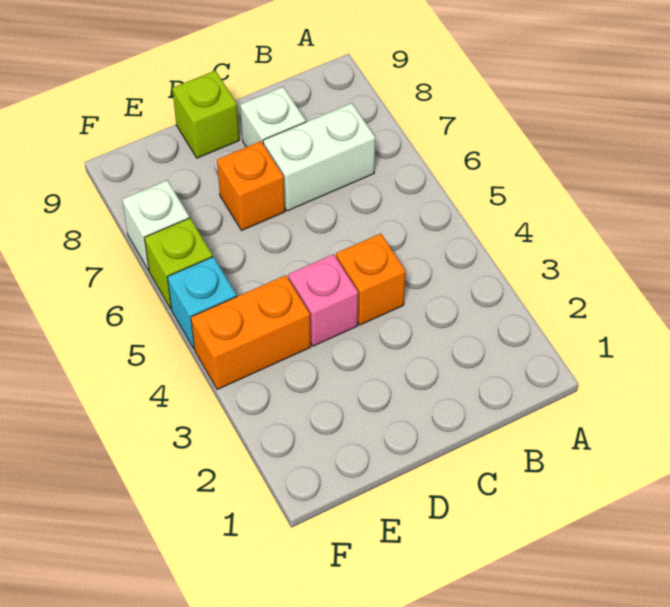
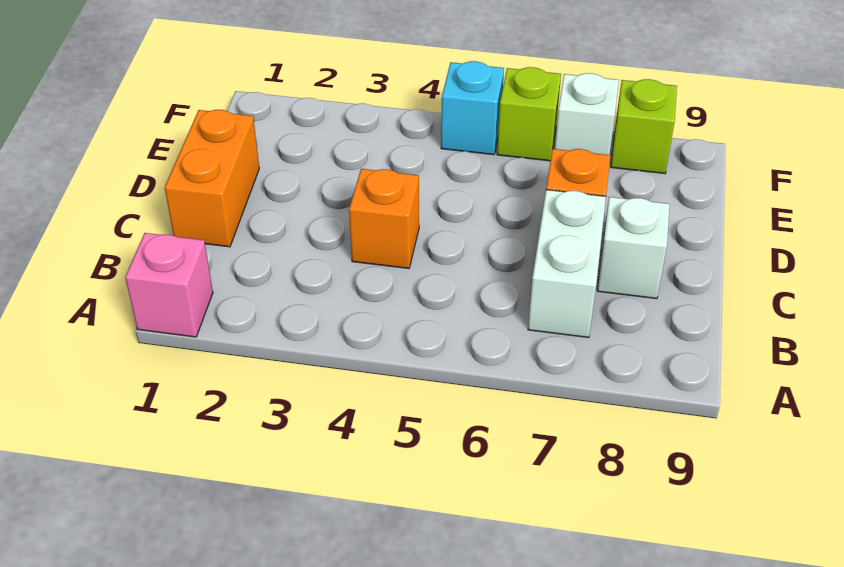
pink 1x1 brick [288,254,358,346] -> pink 1x1 brick moved to [125,233,213,337]
lime 1x1 brick [172,70,239,158] -> lime 1x1 brick moved to [611,79,677,174]
orange 1x2 brick [191,275,311,390] -> orange 1x2 brick moved to [165,110,259,247]

